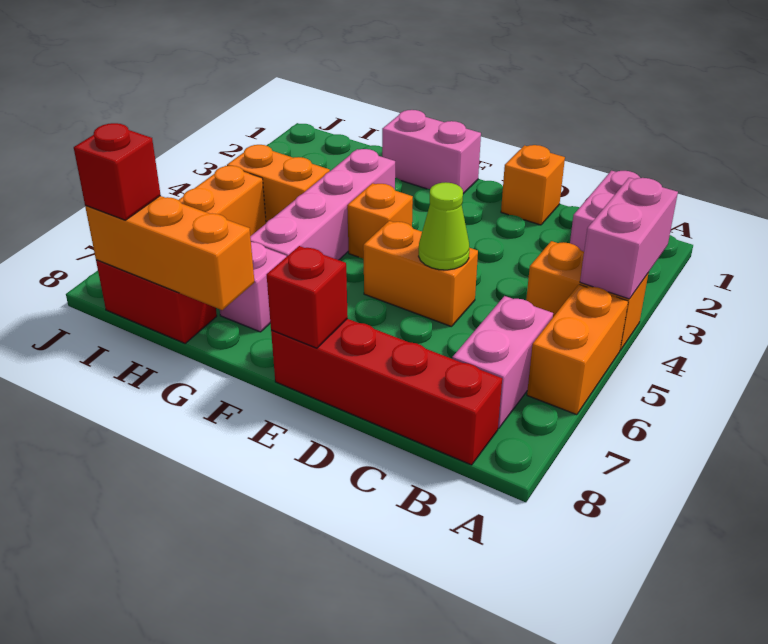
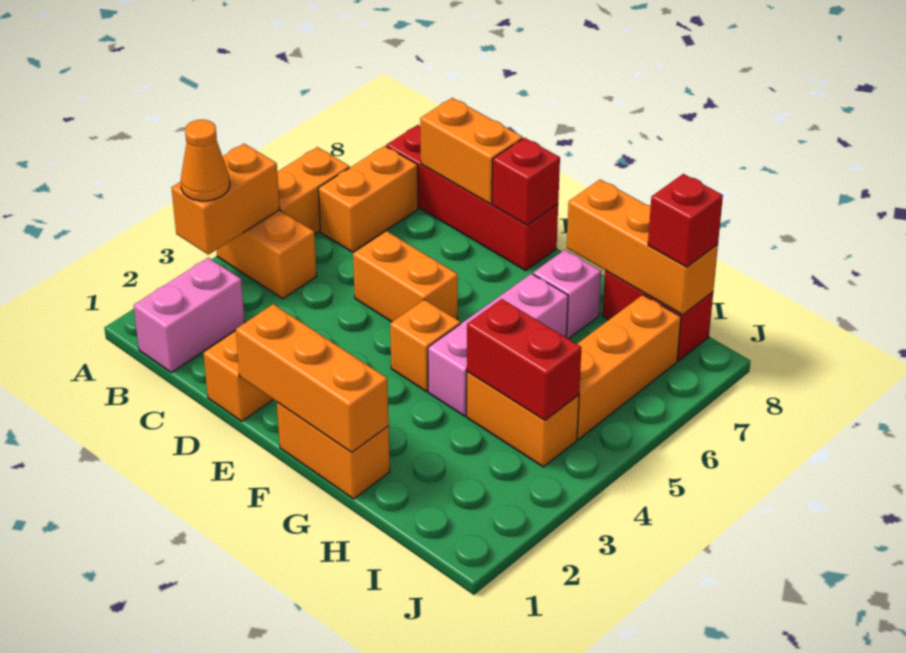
pink 1x2 brick [580,178,678,299] -> orange 1x2 brick [172,144,280,255]
none -> orange 1x1 cone [181,120,230,201]
pink 1x2 brick [452,296,553,428] -> orange 1x2 brick [318,146,418,252]
none -> orange 1x2 brick [420,98,523,204]
lime 1x1 cone [419,182,469,270] -> none
none -> orange 1x3 brick [236,304,389,453]
pink 1x2 brick [382,110,481,194] -> orange 1x2 brick [277,402,390,499]
pink 1x4 brick [250,149,395,260] -> pink 1x3 brick [428,274,568,416]
none -> red 1x2 brick [467,299,582,420]

